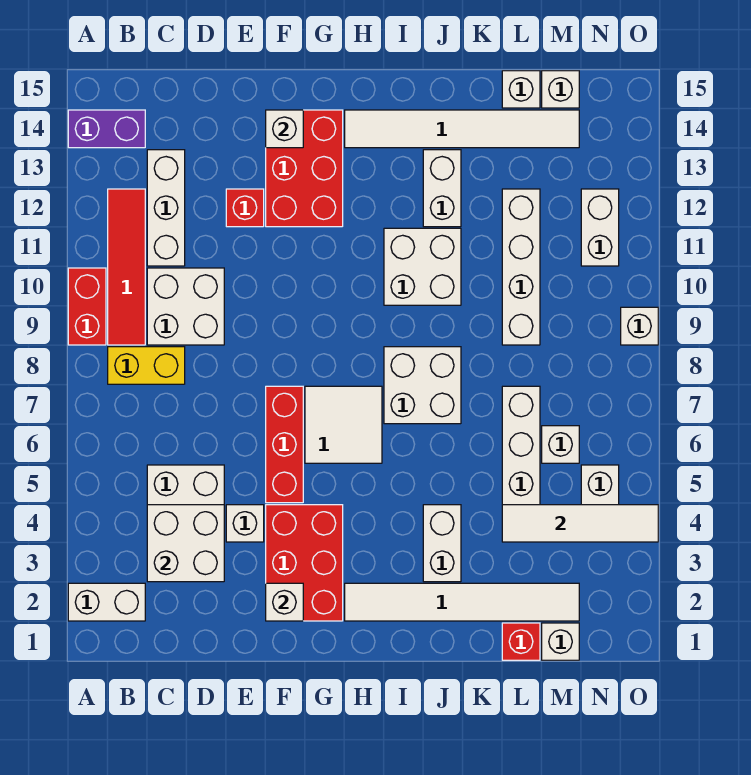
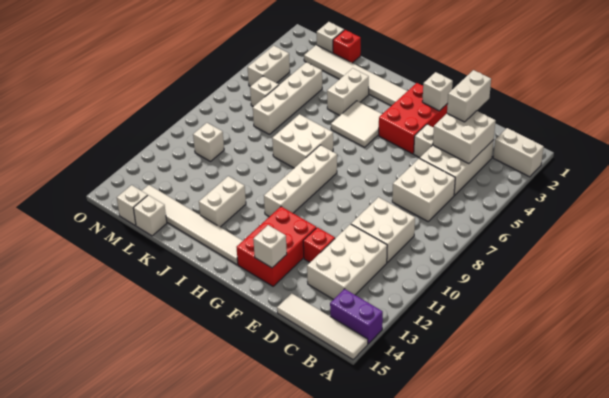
red 1x2 brick [68,268,106,345] -> none
yellow 1x2 brick [108,347,185,384] -> none
red 1x4 tile [108,189,145,345] -> none
white 1x3 brick [147,150,185,266] -> white 2x3 brick [307,224,387,300]
red 1x3 brick [266,386,303,503] -> none
white 2x2 tile [305,386,382,463] -> white 2x2 tile moved to [331,101,382,147]
white 2x2 brick [384,228,461,305] -> white 2x2 brick moved to [392,158,455,221]
white 1x4 tile [502,505,658,542] -> white 1x4 tile moved to [277,293,368,360]
white 1x4 brick [502,189,540,345] -> white 1x4 brick moved to [264,145,337,217]
white 1x2 brick [581,189,619,266] -> white 1x2 brick moved to [447,70,491,122]
white 1x1 brick [621,307,658,345] -> white 1x1 brick moved to [193,123,224,161]

